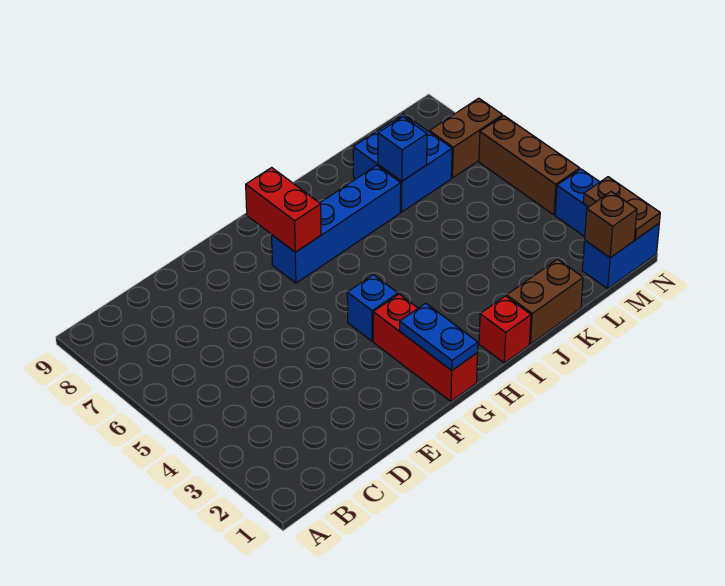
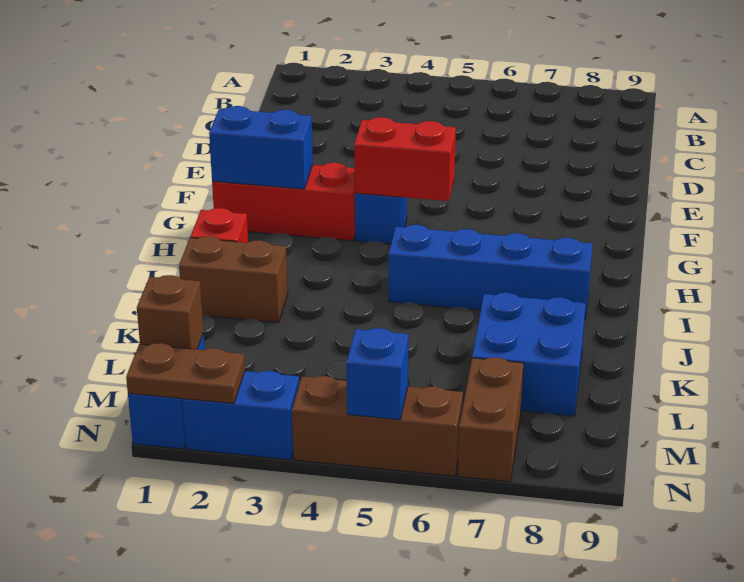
blue 1x2 plate [400,303,478,371] -> blue 1x2 brick [209,106,313,189]
blue 1x4 brick [272,165,401,283] -> blue 1x4 brick turned to [388,225,593,320]
red 1x2 brick [246,168,321,252] -> red 1x2 brick moved to [354,117,456,201]
brown 1x2 brick [507,259,583,344] -> brown 1x2 brick turned to [179,236,288,323]
blue 1x1 brick [378,117,427,181] -> blue 1x1 brick moved to [347,328,408,420]

